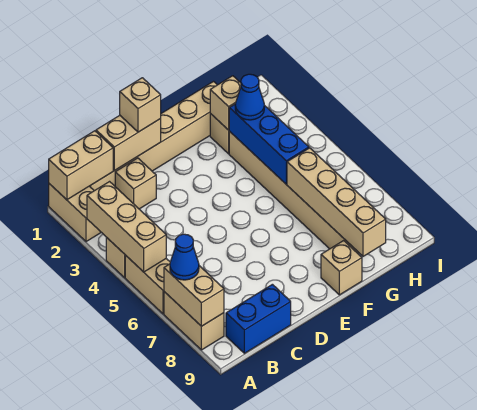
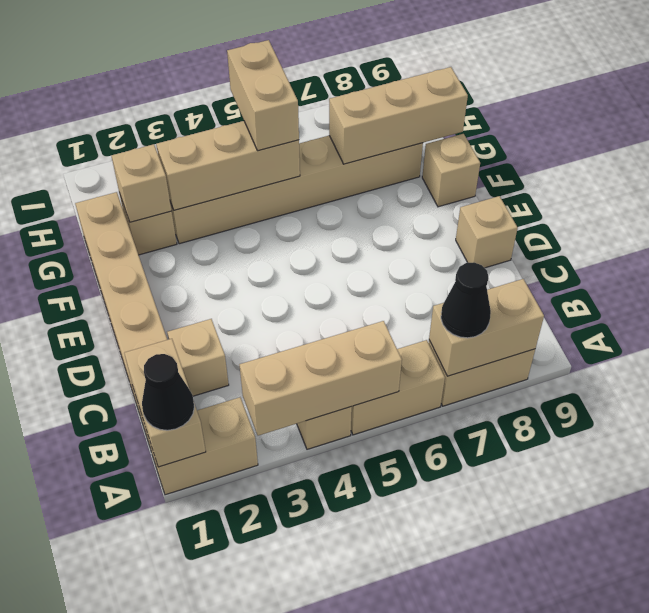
none -> black 1x1 cone [142,354,194,430]
blue 1x1 cone [170,234,199,280] -> black 1x1 cone [441,262,491,338]
blue 1x2 brick [226,284,291,353] -> none
tan 1x2 brick [96,115,161,171] -> tan 1x2 brick moved to [227,40,299,151]
tan 1x1 brick [120,78,161,132] -> tan 1x1 brick moved to [456,196,518,268]
blue 1x3 brick [229,104,309,184] -> tan 1x3 brick [156,121,300,210]
blue 1x1 cone [235,74,264,120] -> none
tan 1x4 brick [287,148,386,256] -> tan 1x3 brick [329,67,468,164]

